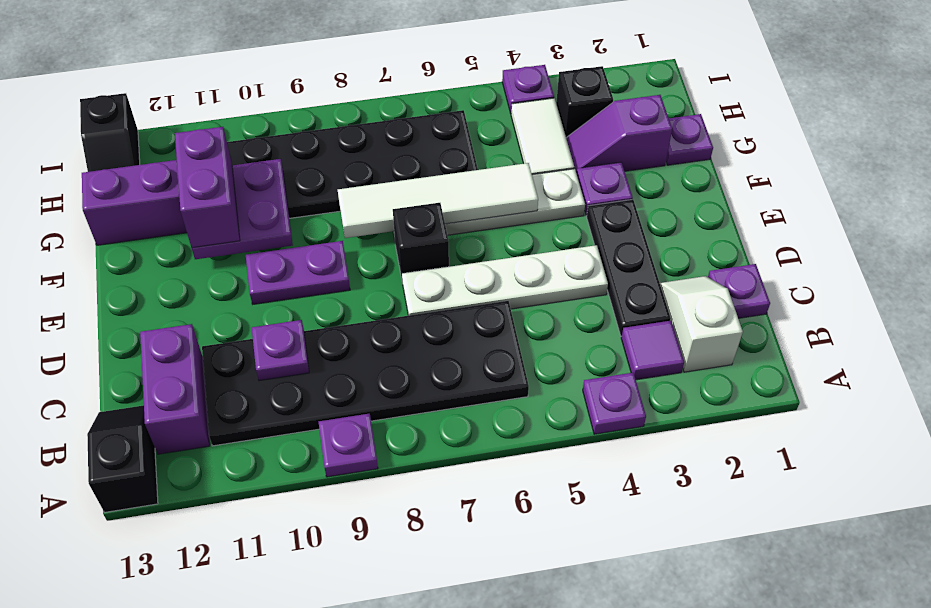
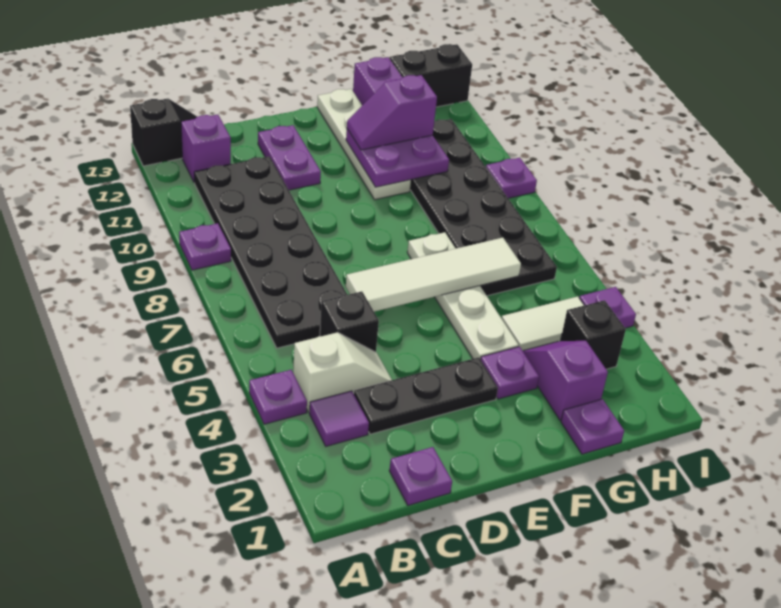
white 1x2 slope [660,276,743,372] -> white 1x2 slope moved to [293,332,392,412]
purple 1x2 brick [140,324,210,454] -> purple 1x1 brick [181,115,231,183]
purple 1x1 plate [252,320,309,381] -> purple 1x1 plate moved to [486,158,537,198]
white 1x4 plate [402,245,608,316] -> white 1x4 plate moved to [317,89,411,200]
black 1x1 brick [393,203,449,278] -> black 1x1 brick moved to [320,291,379,352]
purple 1x2 plate [246,241,350,304] -> purple 1x2 plate moved to [258,125,321,190]
white 1x4 tile [338,163,538,238] -> white 1x4 tile turned to [346,238,521,312]
purple 1x2 brick [175,127,240,248] -> purple 1x2 slope [347,75,437,150]
black 1x2 slope [80,93,140,172] -> black 1x2 brick [390,44,472,107]

